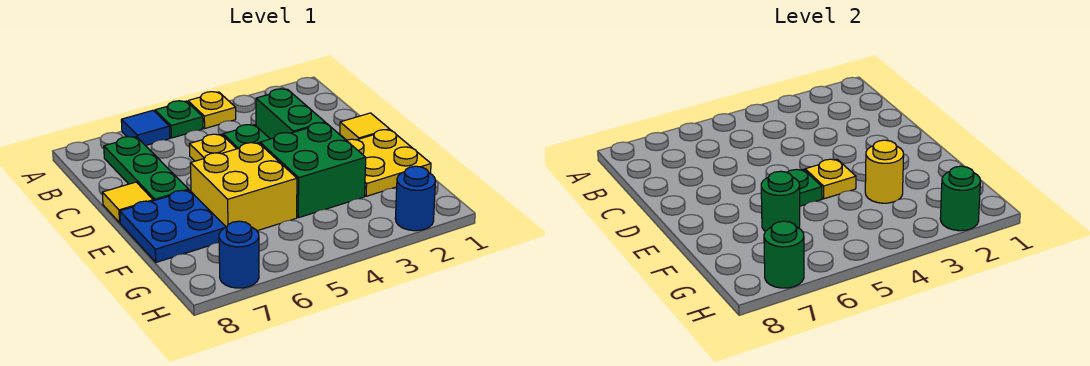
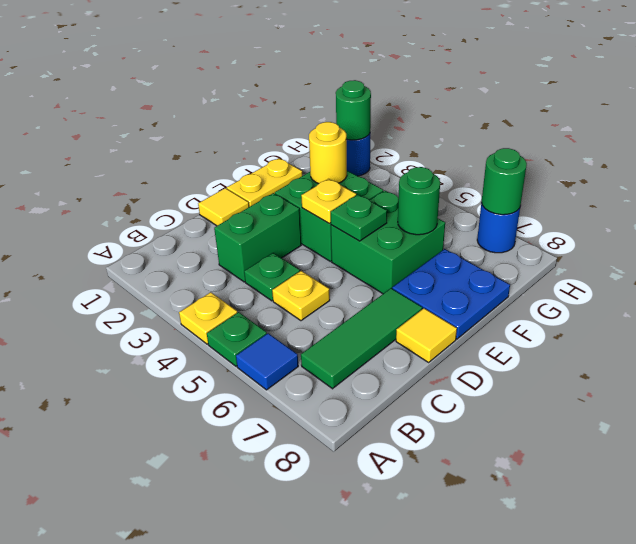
green 1x3 plate [104,137,189,201] -> green 1x3 tile [301,288,422,389]
yellow 2x2 plate [346,130,431,196] -> yellow 1x2 plate [227,158,302,207]
yellow 2x2 brick [190,143,297,231] -> green 2x2 brick [331,191,445,294]

